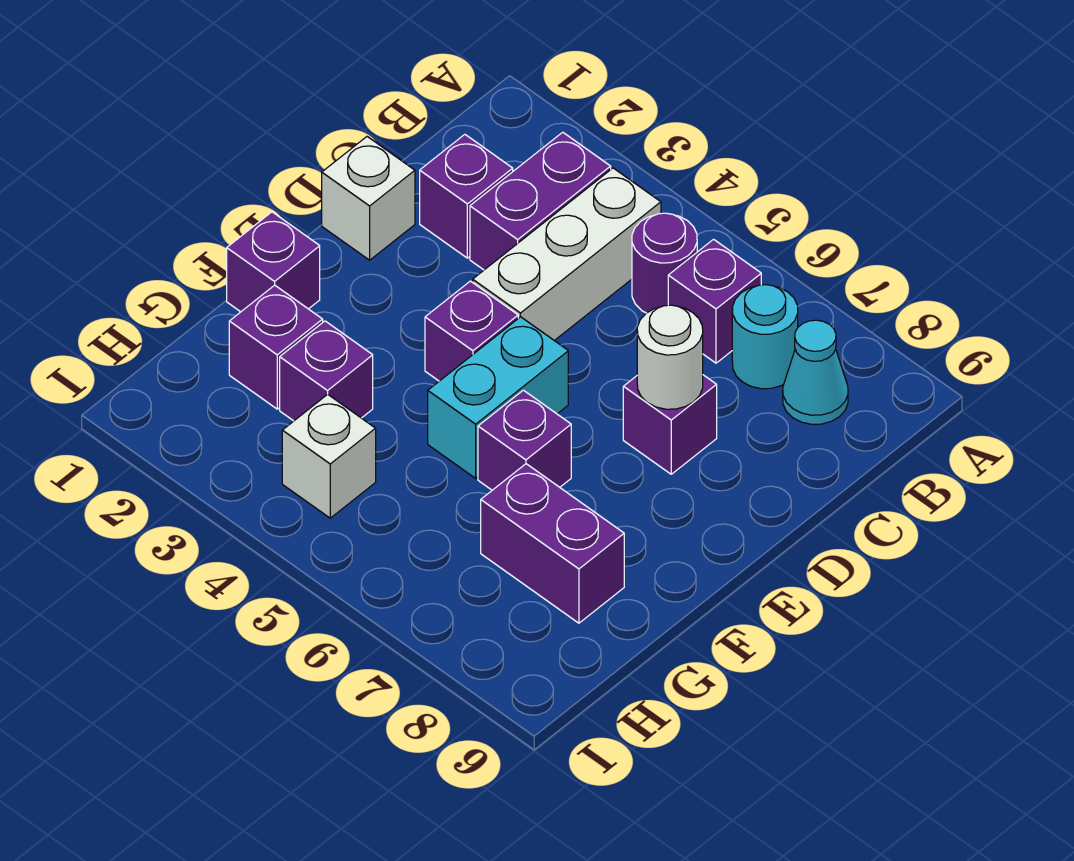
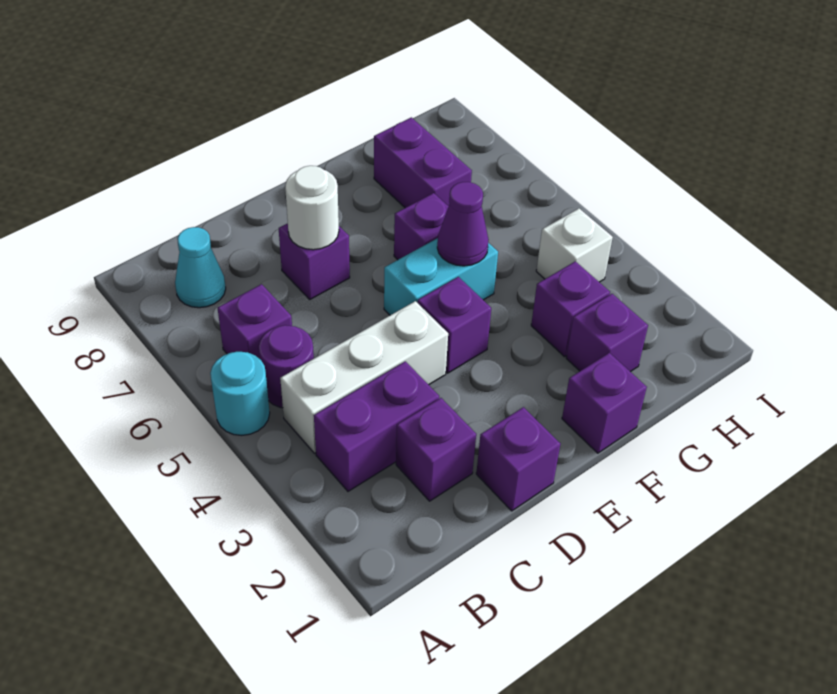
cyan 1x1 round brick [732,285,798,389] -> cyan 1x1 round brick moved to [210,352,270,435]
white 1x1 brick [322,137,415,260] -> purple 1x1 brick [476,407,561,511]
none -> purple 1x1 cone [437,182,489,266]

